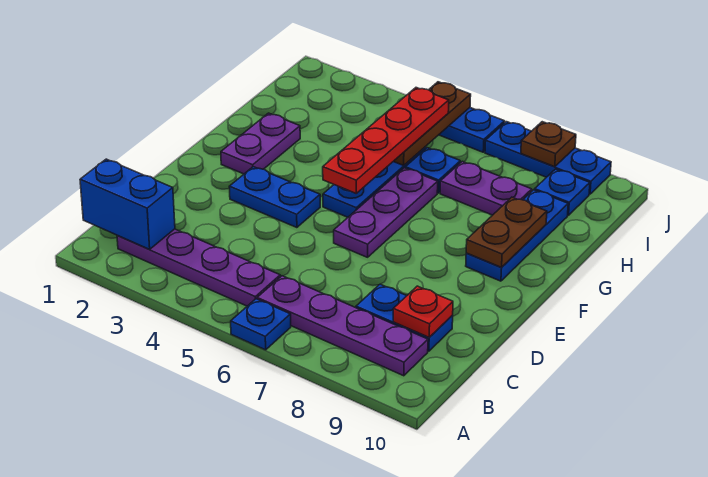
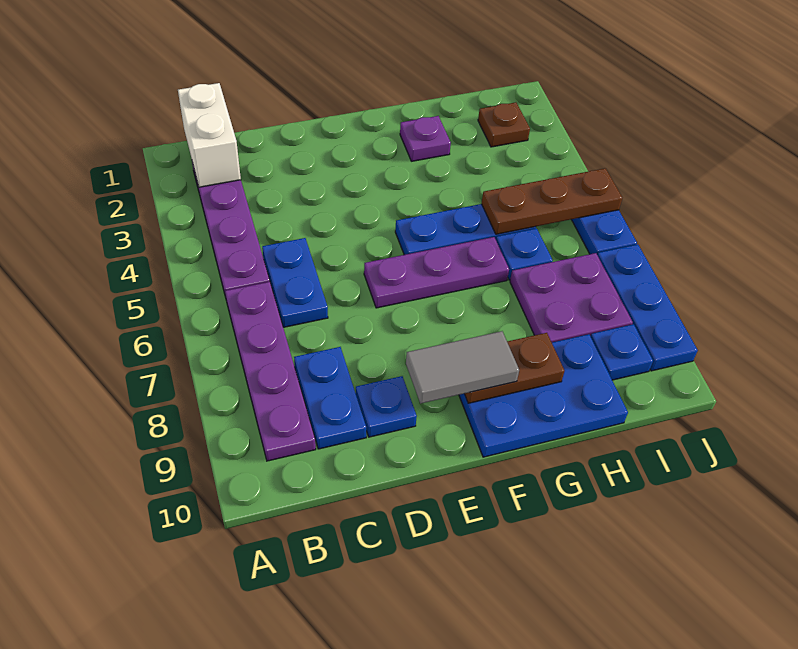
blue 1x1 plate [231,299,291,350] -> blue 1x1 plate moved to [356,376,417,437]
blue 1x2 brick [80,159,175,249] -> white 1x2 brick [178,83,241,187]
red 1x1 plate [393,286,453,337] -> none
blue 1x2 plate [229,167,320,228] -> blue 1x2 plate moved to [262,238,328,327]
none -> grey 1x2 tile [406,331,519,404]
purple 1x2 plate [221,113,300,174] -> purple 1x1 plate [400,116,451,161]
red 1x4 plate [323,88,449,193] -> none
blue 1x3 plate [466,190,568,281] -> blue 2x3 plate [459,334,628,457]
purple 1x2 plate [440,161,532,215] -> purple 2x2 plate [510,253,633,342]
brown 1x1 plate [521,122,576,167] -> brown 1x1 plate moved to [478,102,530,147]

